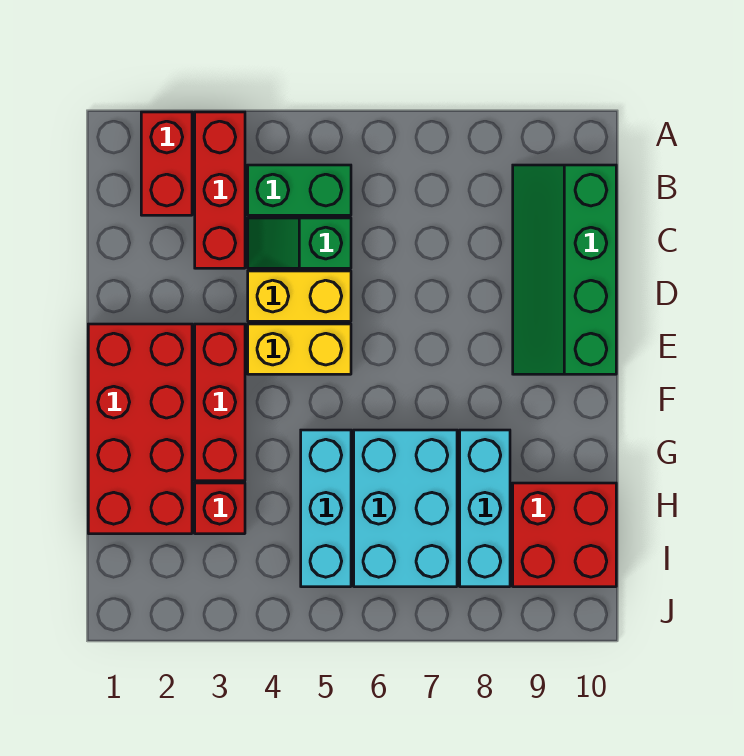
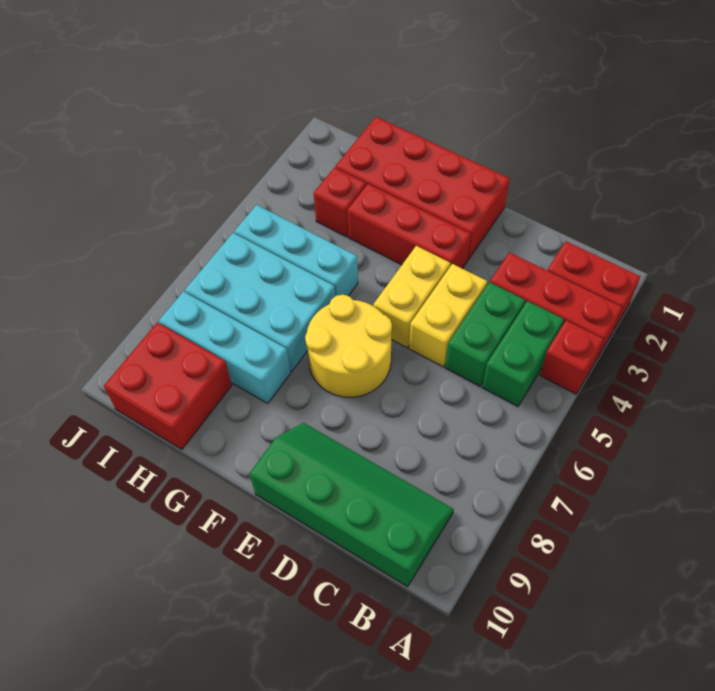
none -> red 1x1 brick [540,320,604,394]
green 1x2 slope [248,218,351,268] -> green 1x2 brick [445,282,525,386]
none -> yellow 2x2 round brick [305,295,392,397]

